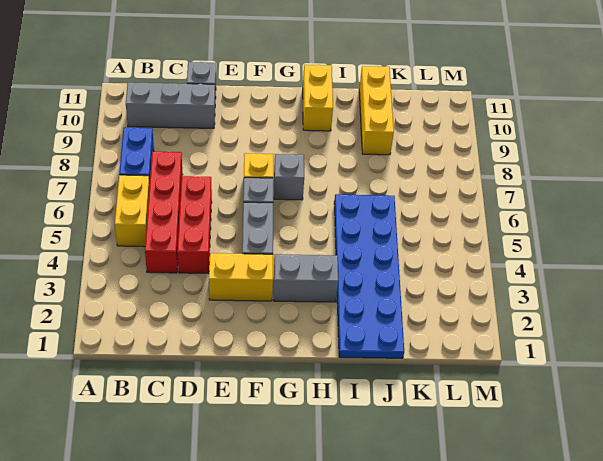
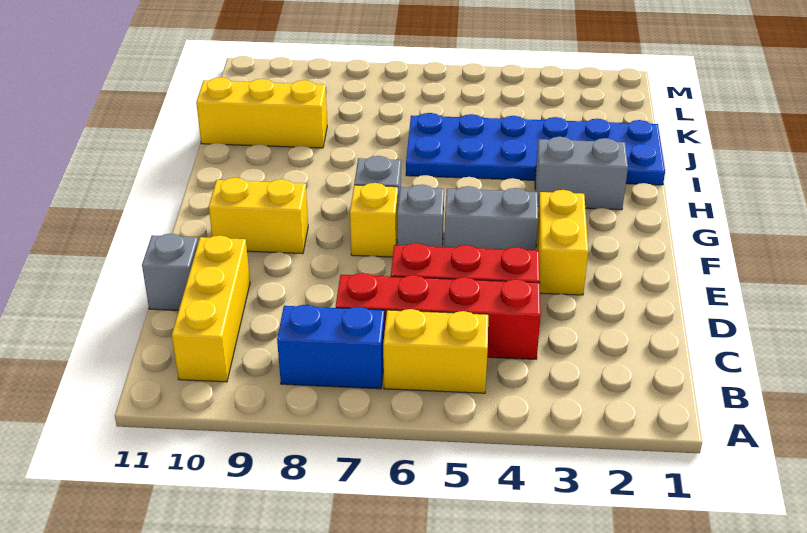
grey 1x3 brick [126,82,215,128] -> yellow 1x3 brick [172,235,250,382]
grey 1x2 brick [274,254,338,302] -> grey 1x2 brick turned to [535,137,628,210]
yellow 1x2 brick [303,65,333,131] -> yellow 1x2 brick moved to [209,178,308,254]

